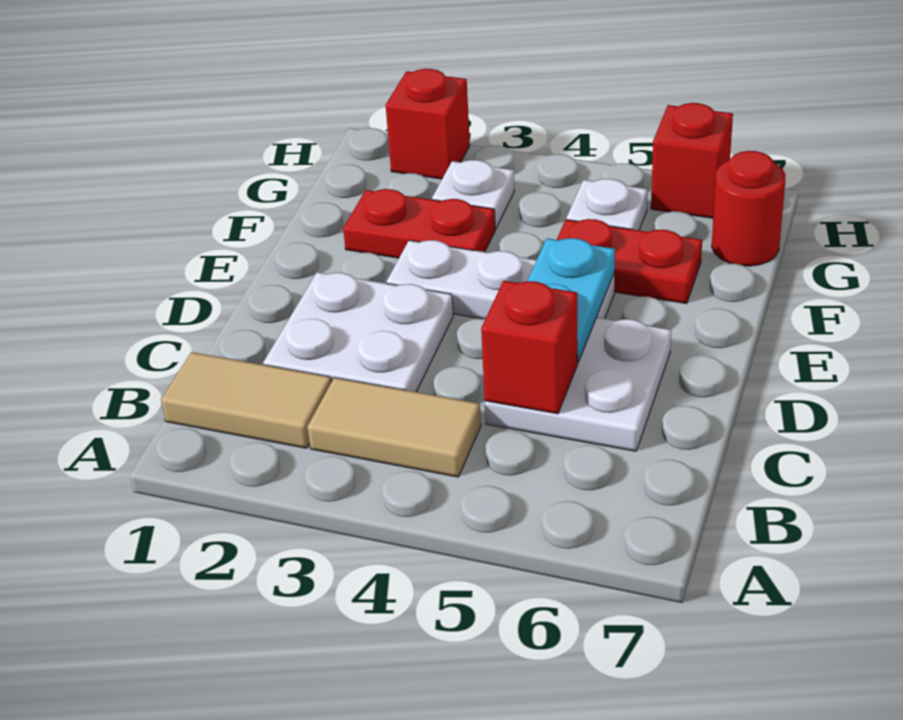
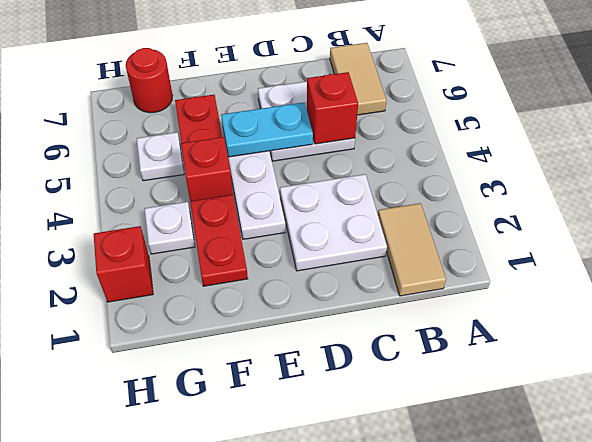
tan 1x2 tile [308,378,481,477] -> tan 1x2 tile moved to [330,43,386,115]
red 1x1 brick [651,103,733,218] -> red 1x1 brick moved to [181,137,233,201]

